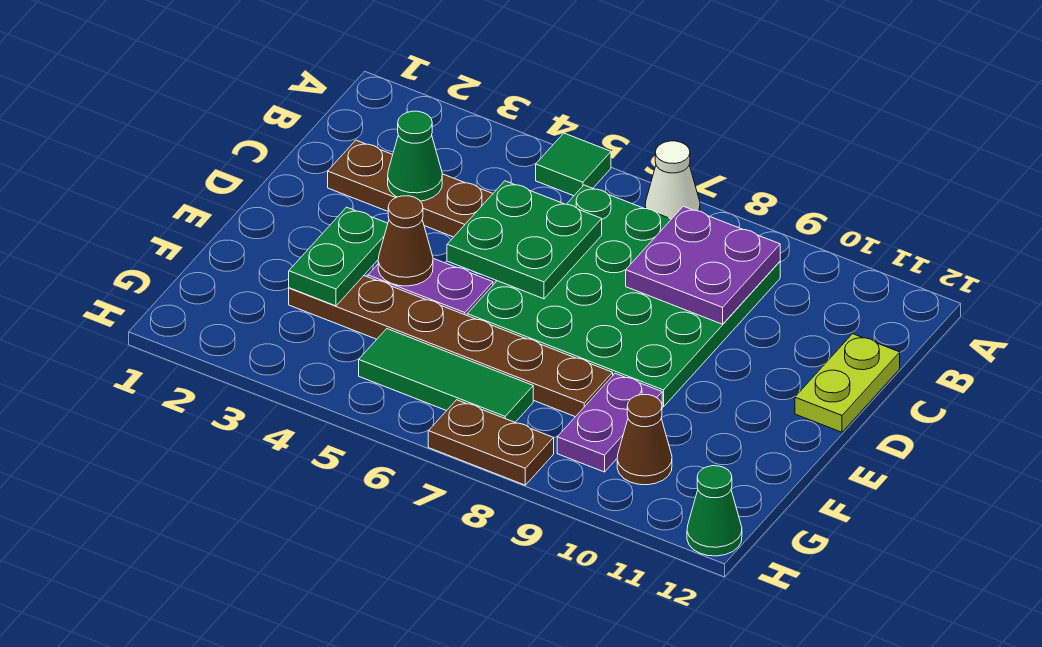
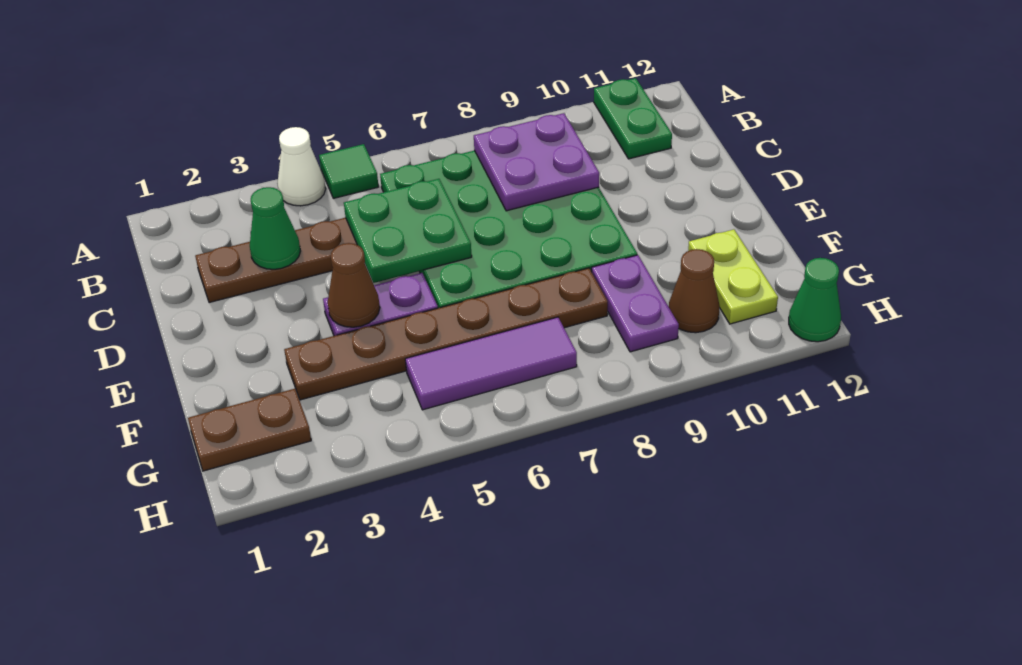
white 1x1 cone [645,141,700,219] -> white 1x1 cone moved to [277,127,326,206]
lime 1x2 plate [795,334,900,432] -> lime 1x2 plate moved to [688,229,778,324]
green 1x2 plate [289,207,388,306] -> green 1x2 plate moved to [594,78,672,159]
green 1x3 tile [359,329,533,422] -> purple 1x3 tile [405,317,577,410]
brown 1x2 plate [428,400,554,485] -> brown 1x2 plate moved to [188,389,311,471]

